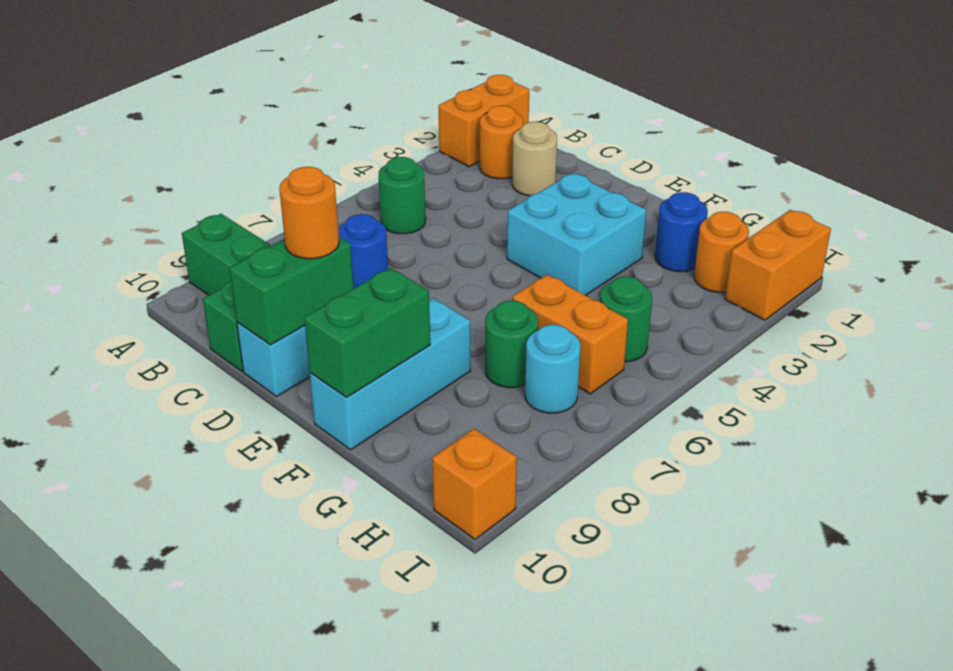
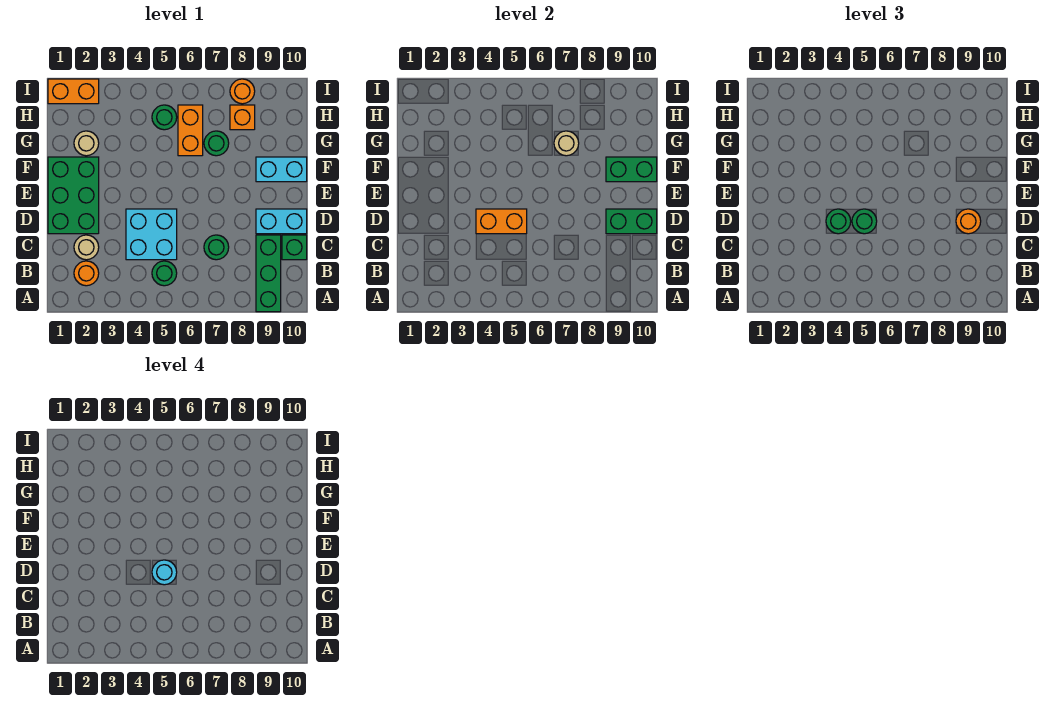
orange 1x2 brick [439,75,529,167] -> orange 1x2 brick moved to [476,209,527,234]
blue 1x1 round brick [338,214,388,289] -> green 1x1 round brick [204,235,229,260]
none -> green 2x3 brick [48,157,99,234]
none -> green 1x1 round brick [826,209,851,234]
none -> green 1x1 round brick [852,209,877,234]
cyan 2x2 brick [507,173,646,296] -> cyan 2x2 brick moved to [126,209,177,260]
cyan 1x3 brick [310,298,471,450] -> cyan 1x2 brick [256,157,307,182]
blue 1x1 round brick [655,192,708,272] -> tan 1x1 round brick [74,131,99,156]
none -> tan 1x1 round brick [554,131,579,156]
orange 1x1 round brick [694,212,749,292] -> orange 1x1 round brick moved to [230,79,255,104]
cyan 1x1 round brick [525,325,580,413] -> cyan 1x1 round brick moved to [152,560,177,585]
orange 1x1 brick [432,429,517,539] -> orange 1x1 brick moved to [230,105,255,130]

